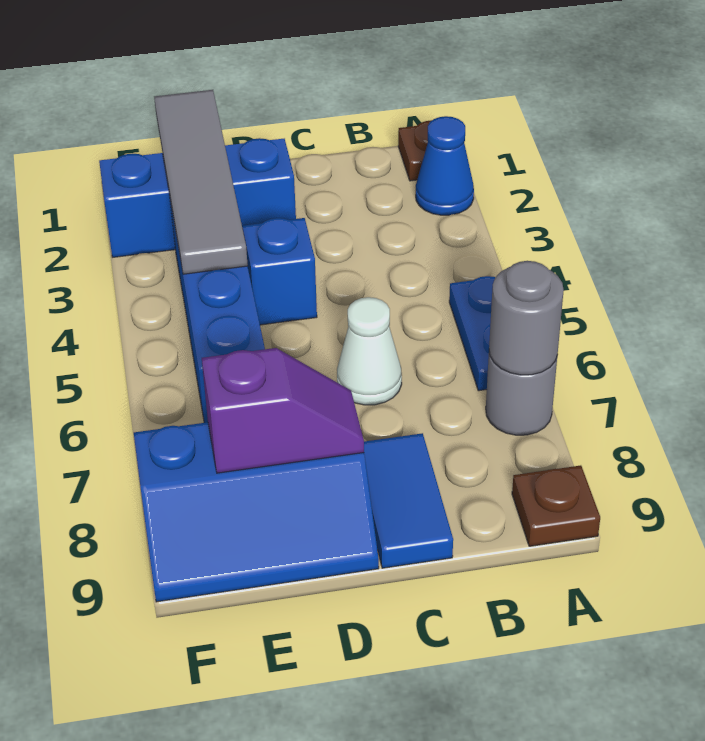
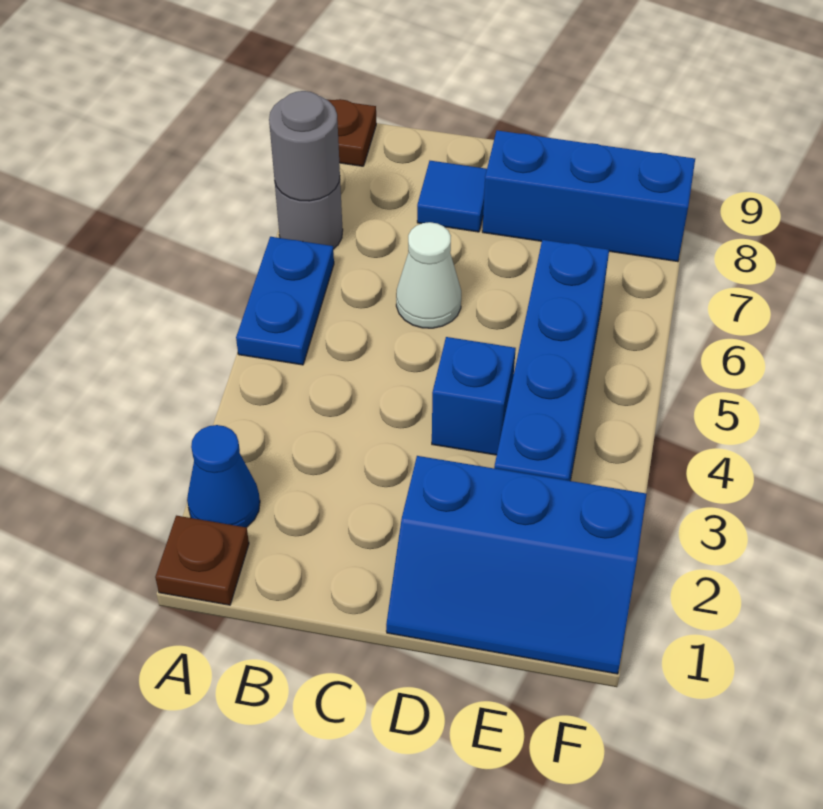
blue 1x2 tile [364,433,453,568] -> blue 1x1 tile [417,161,487,232]
purple 1x2 slope [202,348,364,473] -> none
grey 1x4 tile [154,90,248,274] -> none

